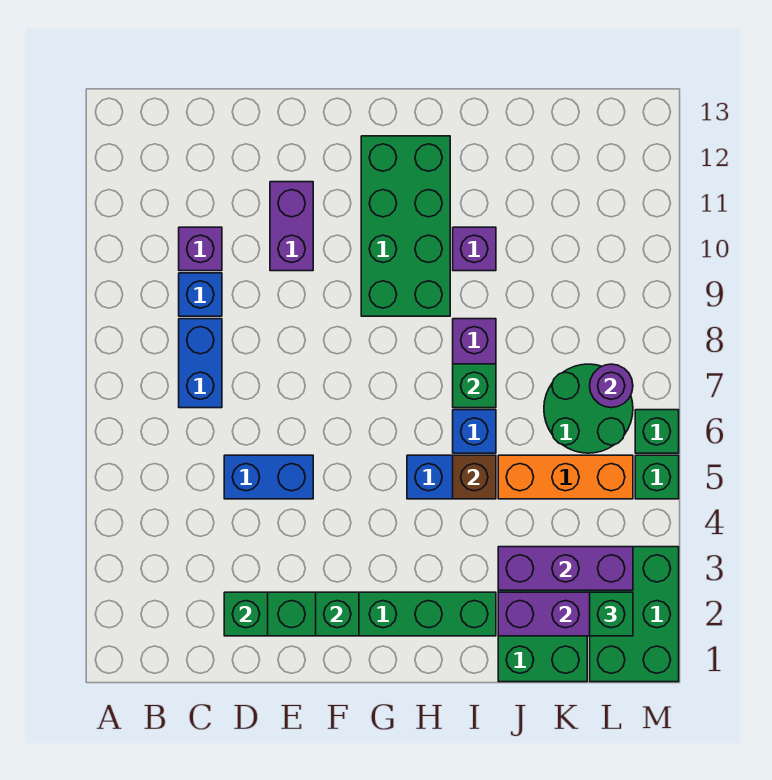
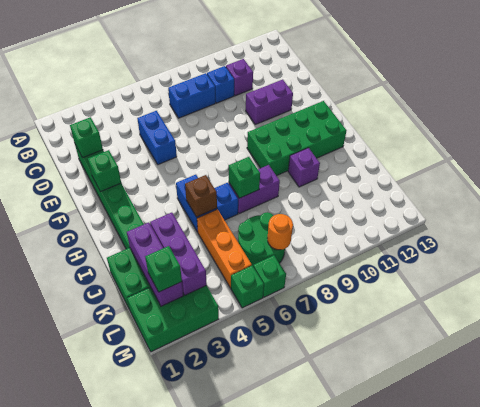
purple 1x1 round brick [590,364,633,408] -> orange 1x1 round brick [268,214,293,250]

